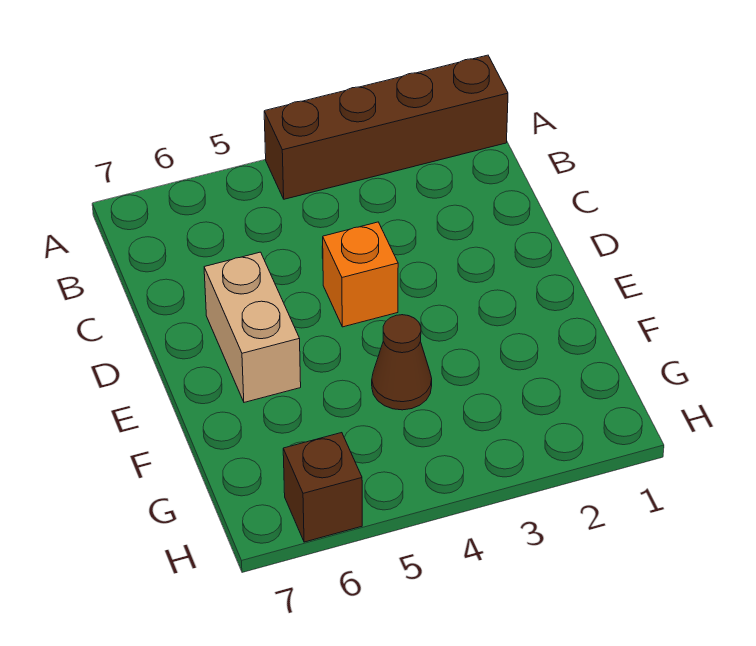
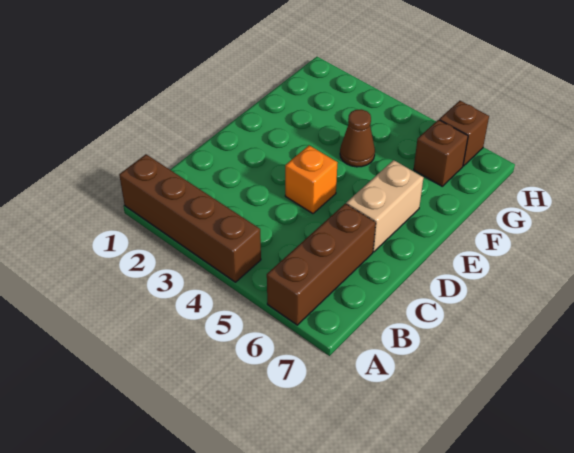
none -> brown 1x3 brick [267,204,376,325]
none -> brown 1x1 brick [414,120,468,186]

